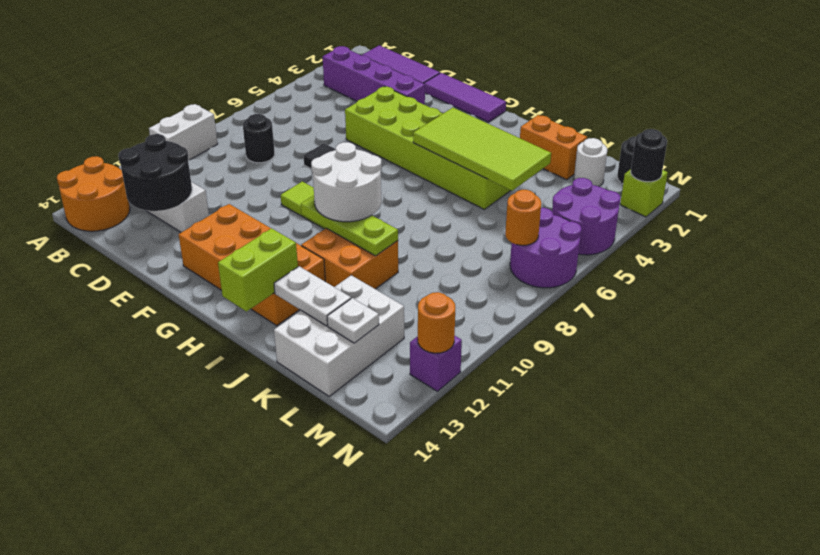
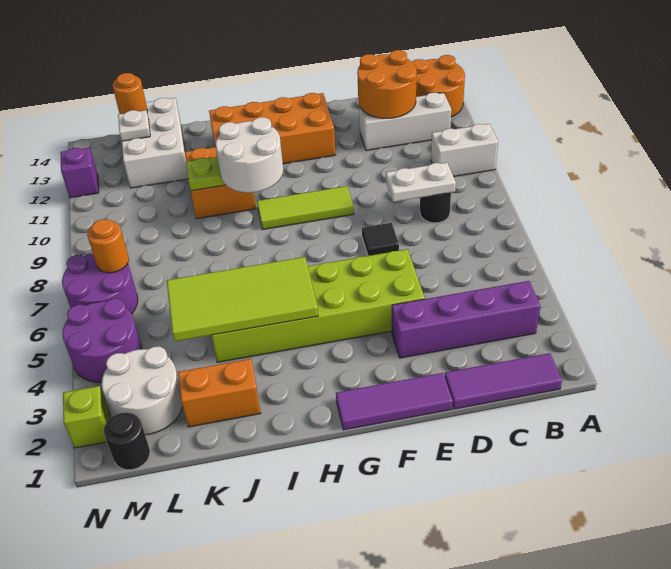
white 1x2 brick [149,104,218,160] -> white 1x2 brick turned to [431,124,498,177]
black 2x2 round brick [118,134,192,211] -> orange 2x2 round brick [357,50,417,118]
lime 1x2 brick [218,228,298,312] -> none
white 1x2 plate [274,266,351,326] -> white 1x2 plate moved to [386,162,456,202]
white 1x1 round brick [574,138,607,186] -> white 2x2 round brick [102,347,183,435]
black 1x1 round brick [631,129,667,182] -> none
orange 1x1 round brick [418,292,455,353] -> orange 1x1 round brick moved to [112,73,148,114]

